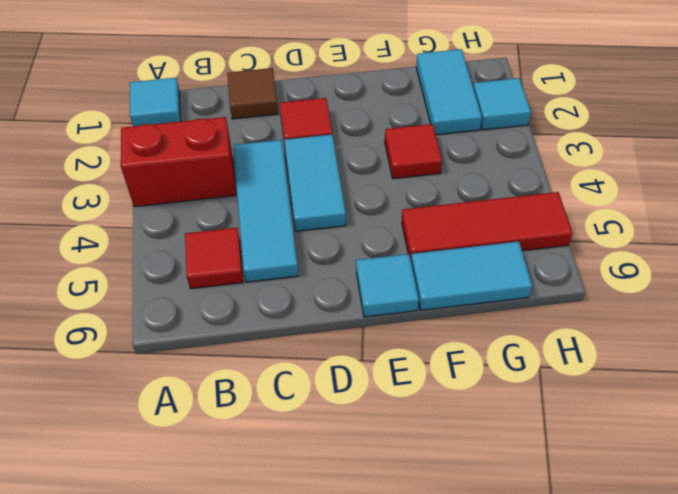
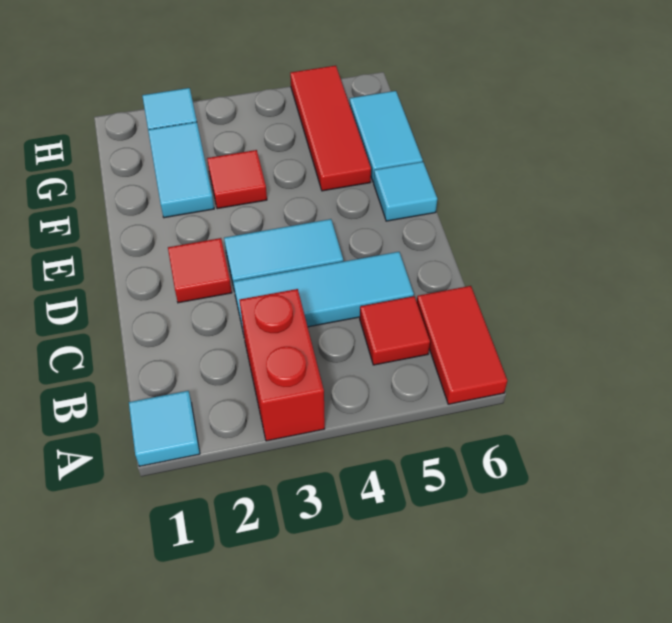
none -> red 1x2 tile [417,286,507,404]
brown 1x1 tile [227,68,278,119] -> none
cyan 1x2 tile [416,49,482,135] -> cyan 1x2 tile turned to [148,122,214,218]

